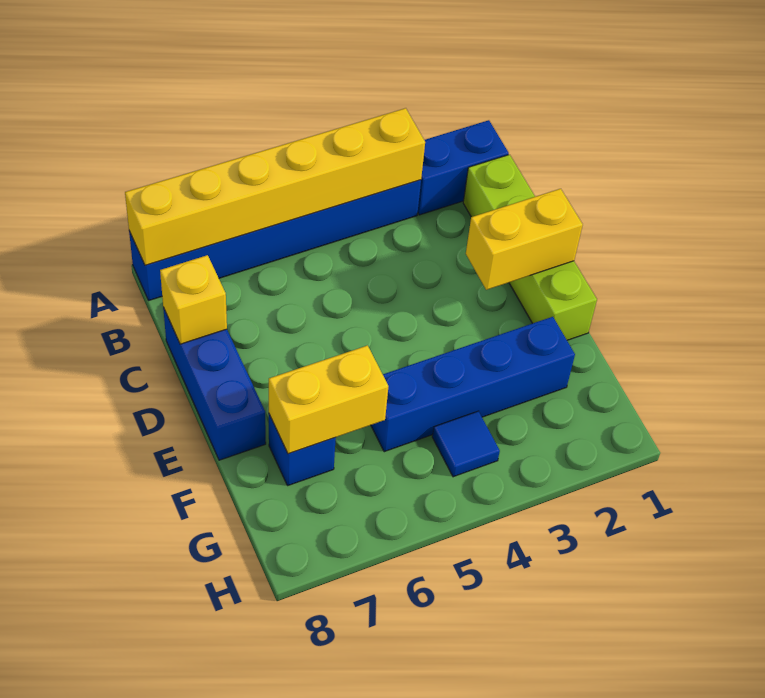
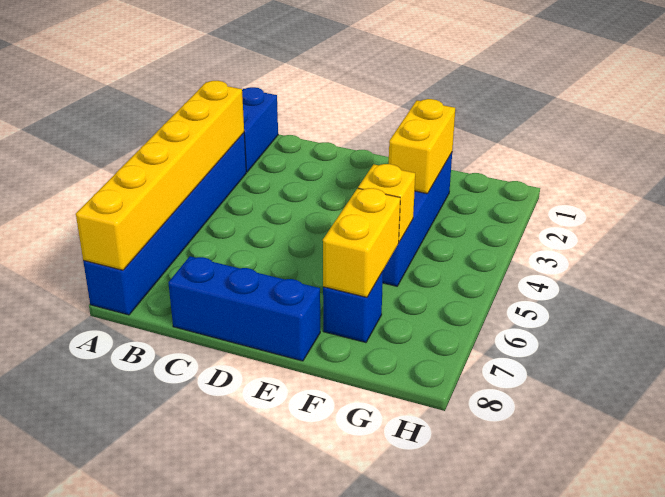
lime 1x4 brick [463,155,597,340] -> none
yellow 1x1 brick [160,255,227,344] -> yellow 1x1 brick moved to [358,164,415,242]
yellow 1x2 brick [466,189,583,290] -> yellow 1x2 brick moved to [389,99,455,194]
blue 1x1 tile [432,411,500,477] -> none

